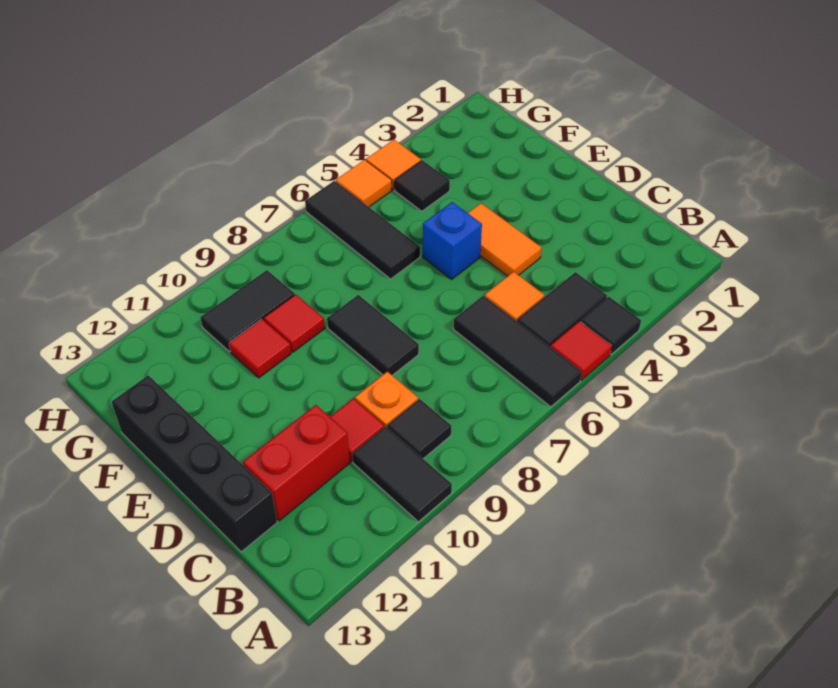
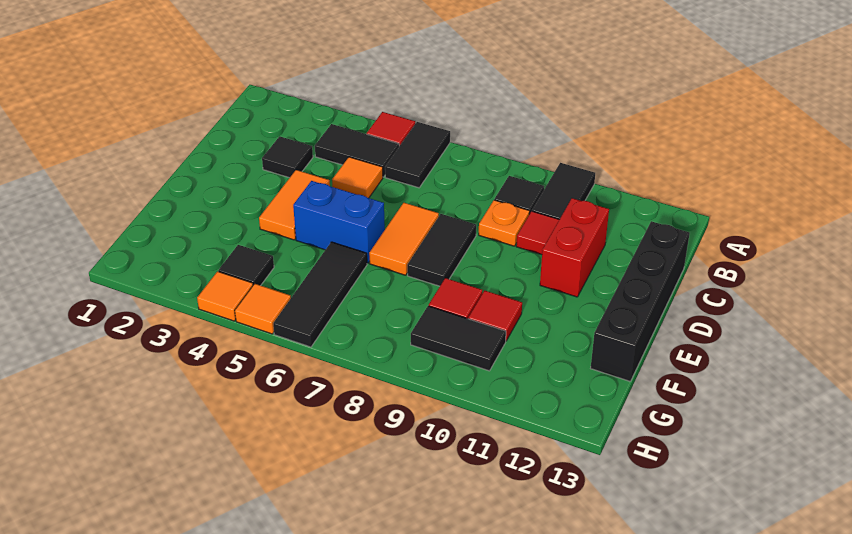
black 1x1 tile [581,297,641,354] -> black 1x1 tile moved to [262,136,313,178]
black 1x3 tile [453,296,582,407] -> black 1x2 tile [385,122,450,188]
red 1x2 brick [243,405,350,521] -> red 1x2 brick turned to [540,198,609,297]
none -> orange 1x2 tile [369,203,439,275]
blue 1x1 brick [423,202,482,279] -> blue 1x2 brick [293,181,385,263]

